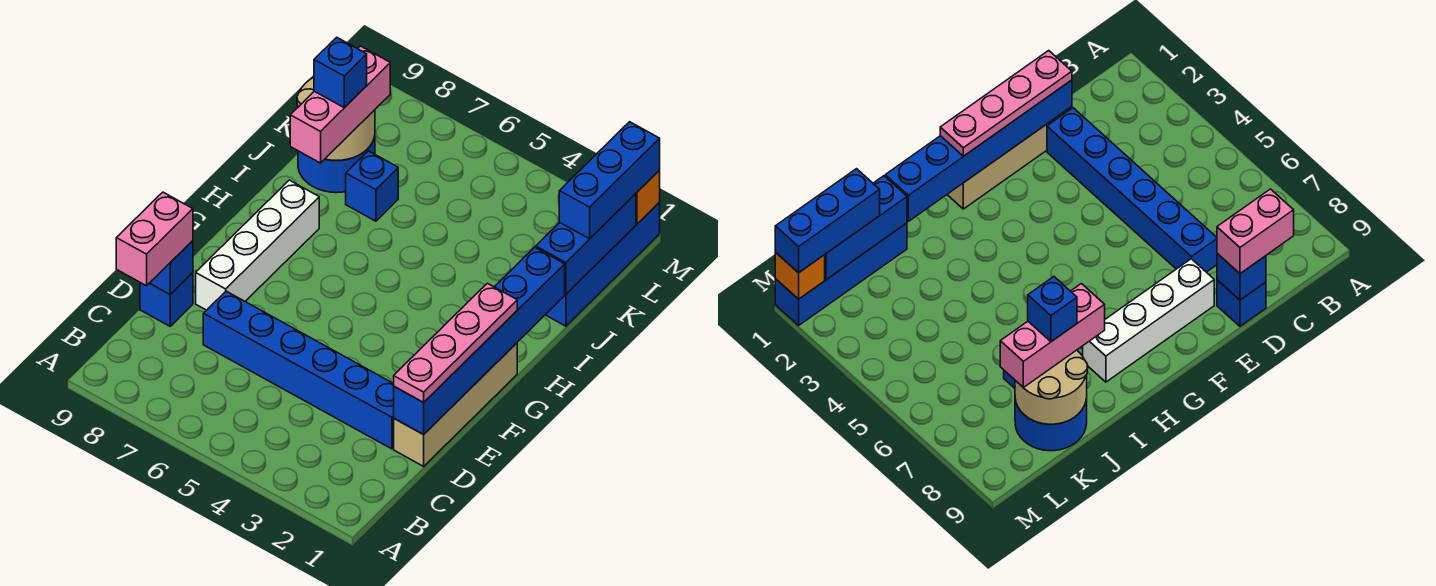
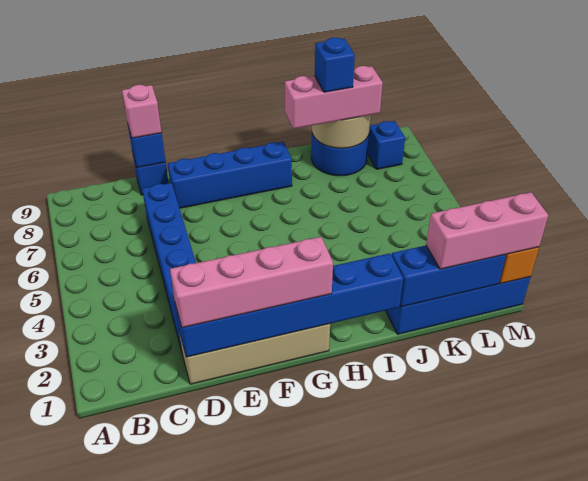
pink 1x2 brick [116,192,193,286] -> pink 1x1 brick [122,85,162,138]
pink 1x4 plate [394,283,517,402] -> pink 1x4 brick [170,237,333,328]
white 1x4 brick [196,180,319,310] -> blue 1x4 brick [168,142,292,208]
blue 1x1 brick [346,151,398,221] -> blue 1x1 brick moved to [367,121,405,169]
blue 1x3 brick [559,122,660,239] -> pink 1x3 brick [426,192,548,269]

